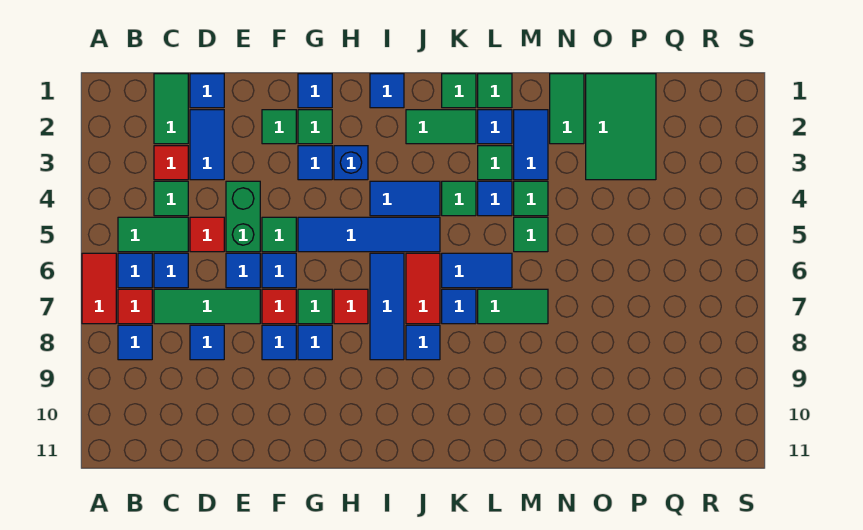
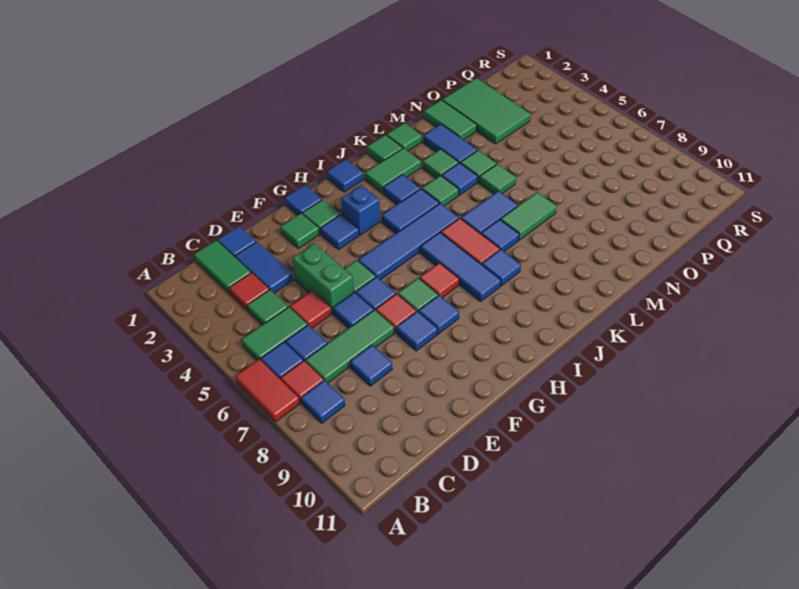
blue 1x1 tile [478,110,512,144] -> blue 1x1 tile moved to [383,174,420,204]

